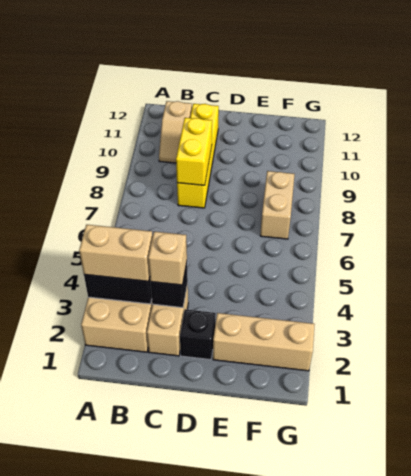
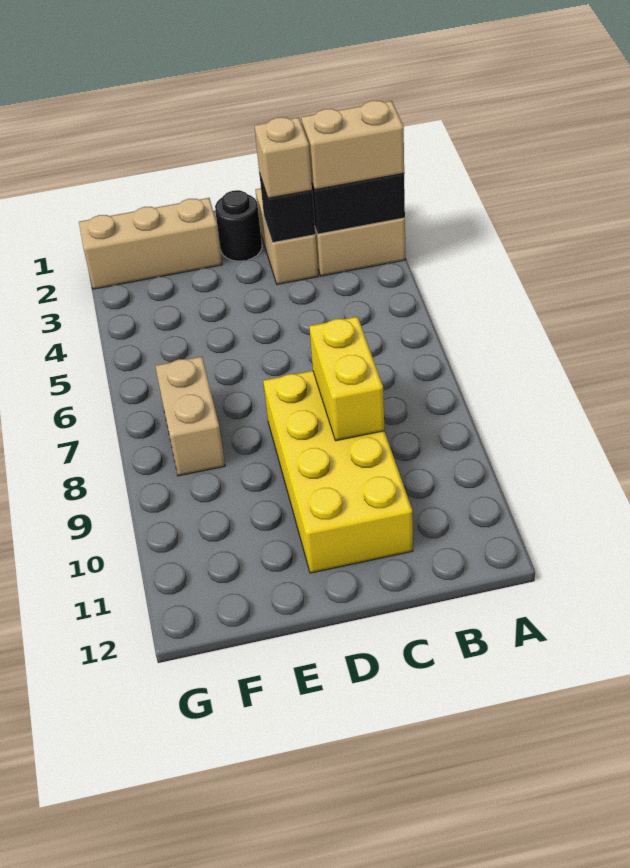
tan 1x2 slope [159,101,192,163] -> none
yellow 1x4 brick [177,104,219,208] -> yellow 2x4 brick [263,371,413,573]
black 1x1 brick [180,309,216,360] -> black 1x1 round brick [215,190,262,261]

